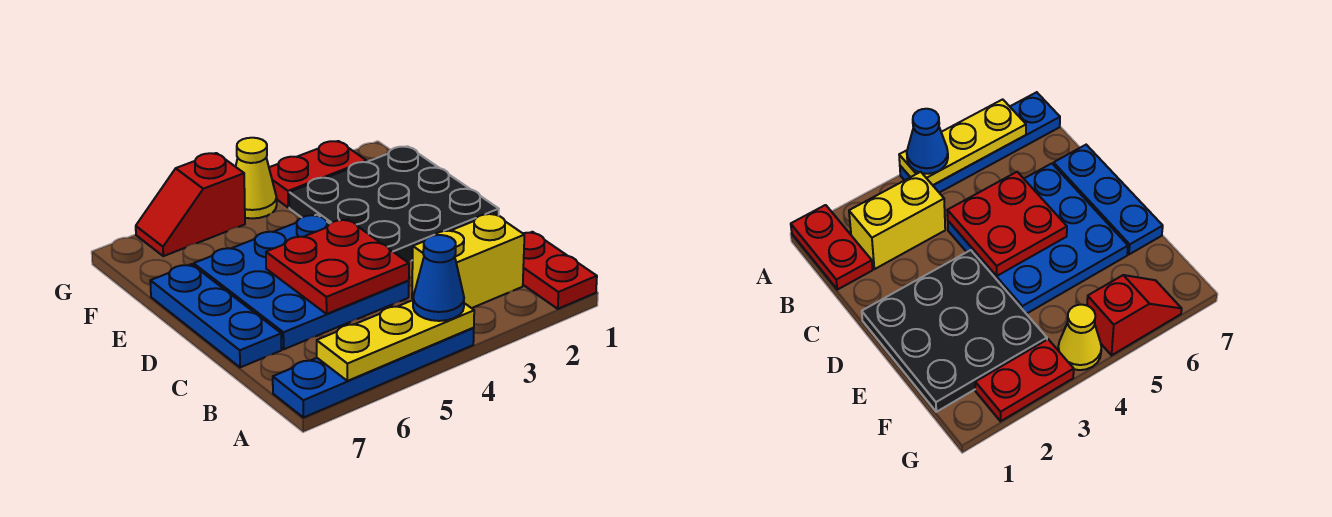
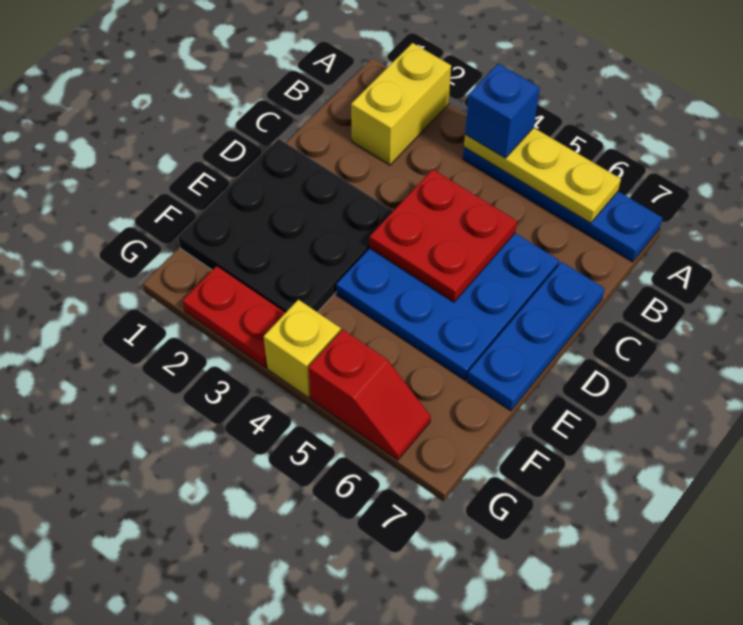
red 1x2 plate [523,232,597,309] -> none
blue 1x1 cone [413,235,464,321] -> blue 1x1 brick [465,63,540,158]
yellow 1x2 brick [412,213,524,308] -> yellow 1x2 brick turned to [351,43,451,165]
yellow 1x1 cone [236,138,277,218] -> yellow 1x1 brick [264,300,341,398]

